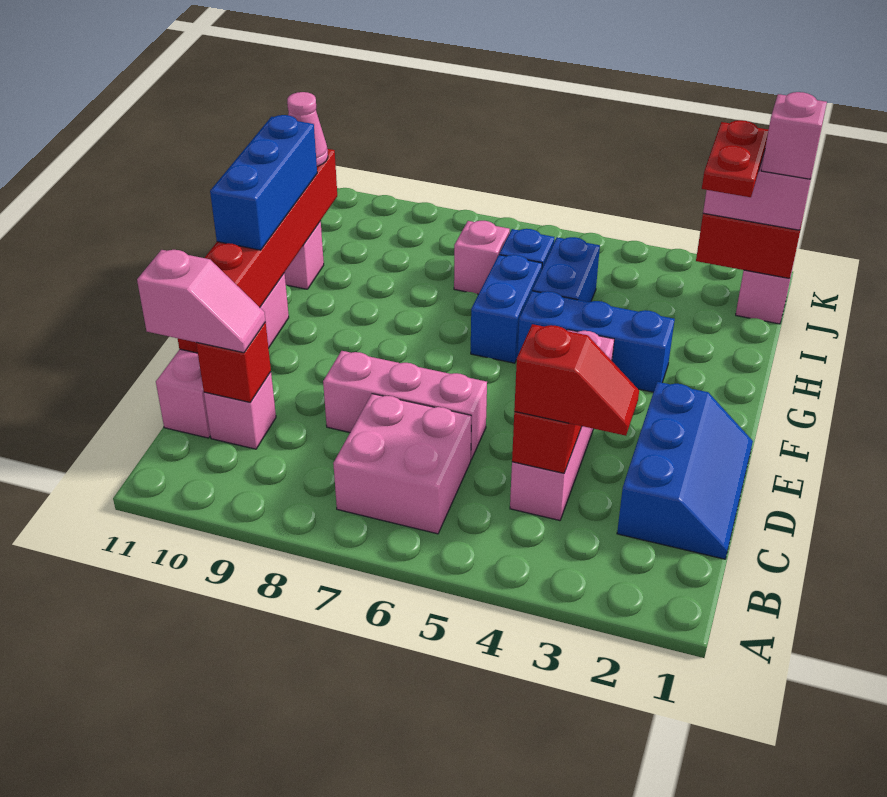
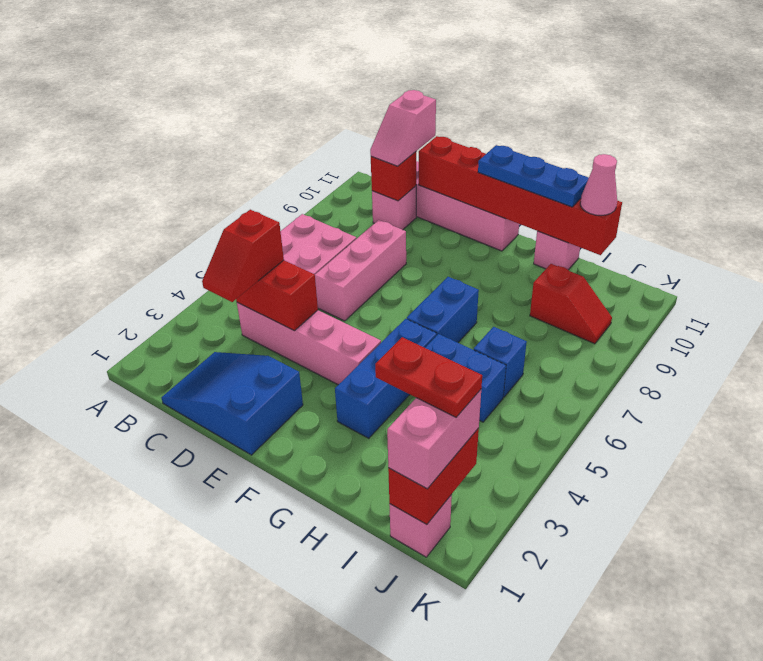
blue 2x3 slope [617,382,753,559] -> blue 2x3 slope turned to [162,352,303,455]
blue 1x3 brick [210,115,317,250] -> blue 1x3 plate [478,145,589,207]
blue 1x2 brick [471,255,542,363] -> blue 1x2 brick turned to [407,277,479,343]
pink 1x1 brick [454,221,510,294] -> none
none -> red 1x2 slope [530,264,612,344]
pink 1x1 brick [761,92,827,179] -> none

